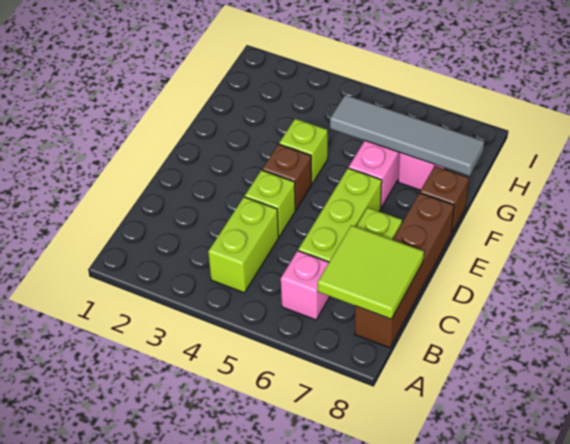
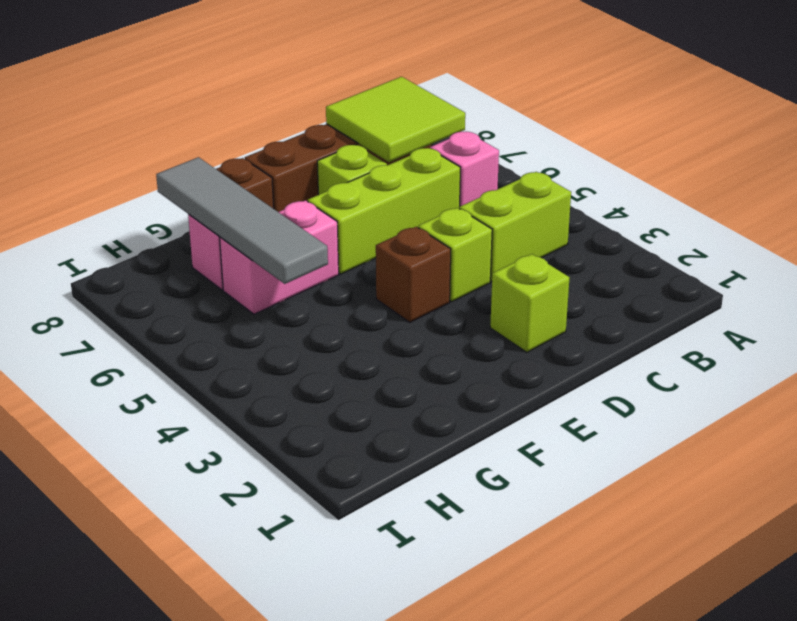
lime 1x1 brick [279,119,328,184] -> lime 1x1 brick moved to [490,254,570,352]

